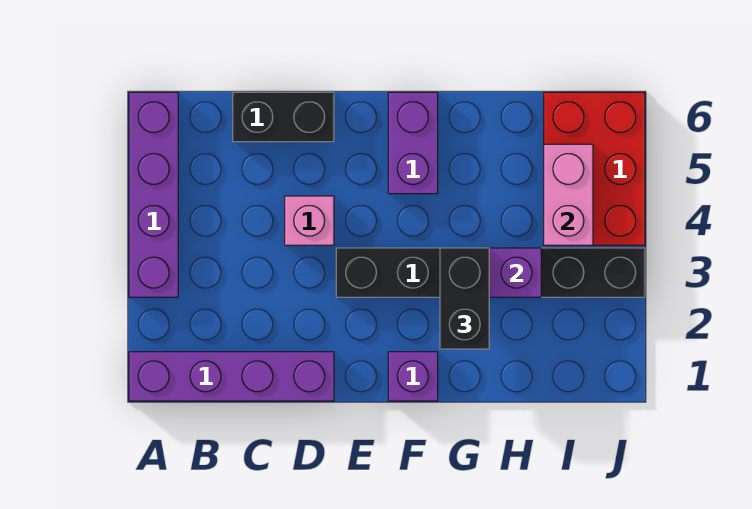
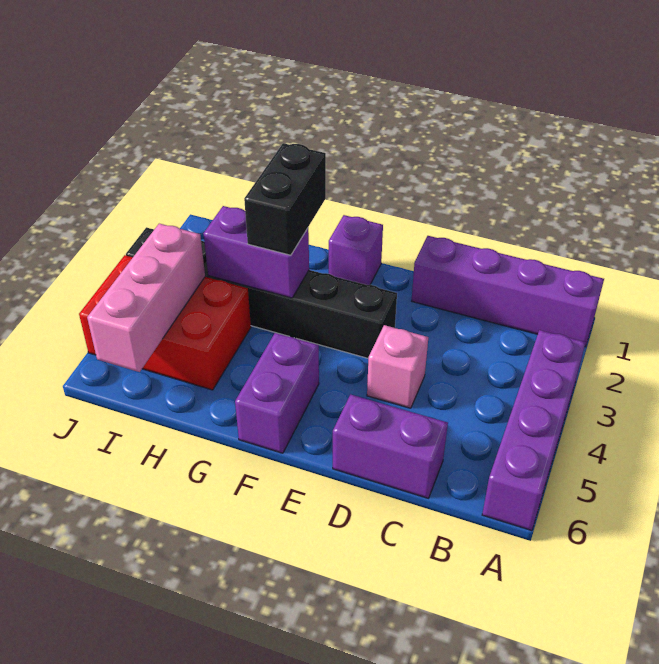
black 1x2 brick [233,92,334,142] -> purple 1x2 brick [333,394,448,498]
red 2x3 brick [544,92,645,245] -> red 2x3 brick turned to [79,255,251,390]
pink 1x2 brick [544,144,593,245] -> pink 1x3 brick [87,224,205,372]

